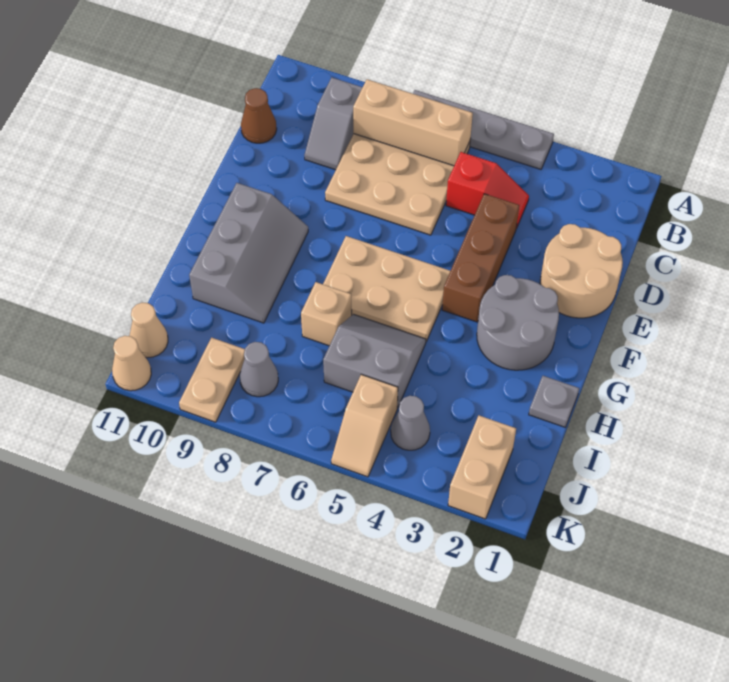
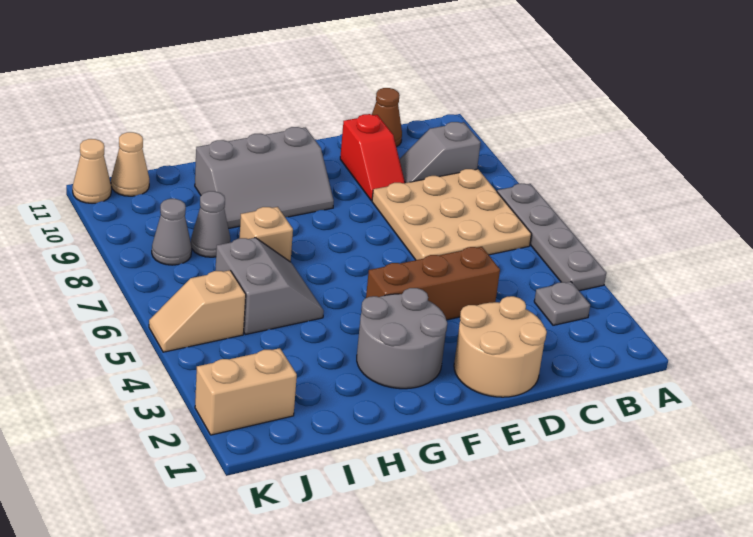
tan 1x3 brick [353,79,473,166] -> none
red 1x2 slope [446,152,529,229] -> red 1x2 slope moved to [340,114,405,201]
tan 2x3 plate [323,236,450,341] -> none
grey 1x1 plate [529,376,579,427] -> grey 1x1 plate moved to [534,282,590,325]
grey 1x1 cone [391,396,430,450] -> grey 1x1 cone moved to [191,191,230,257]
tan 1x2 plate [179,338,245,422] -> none

